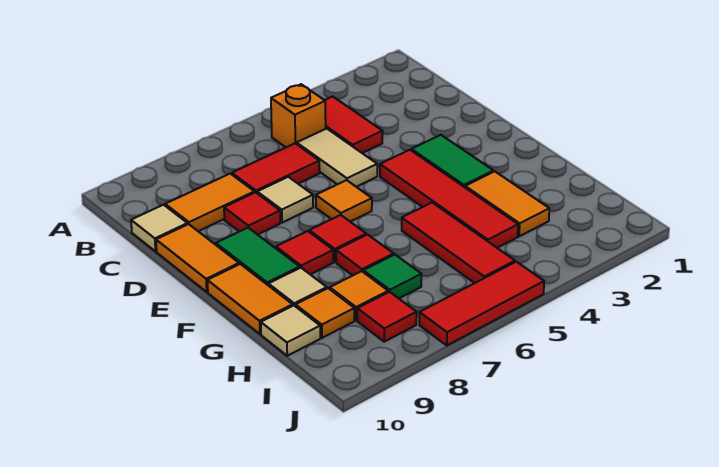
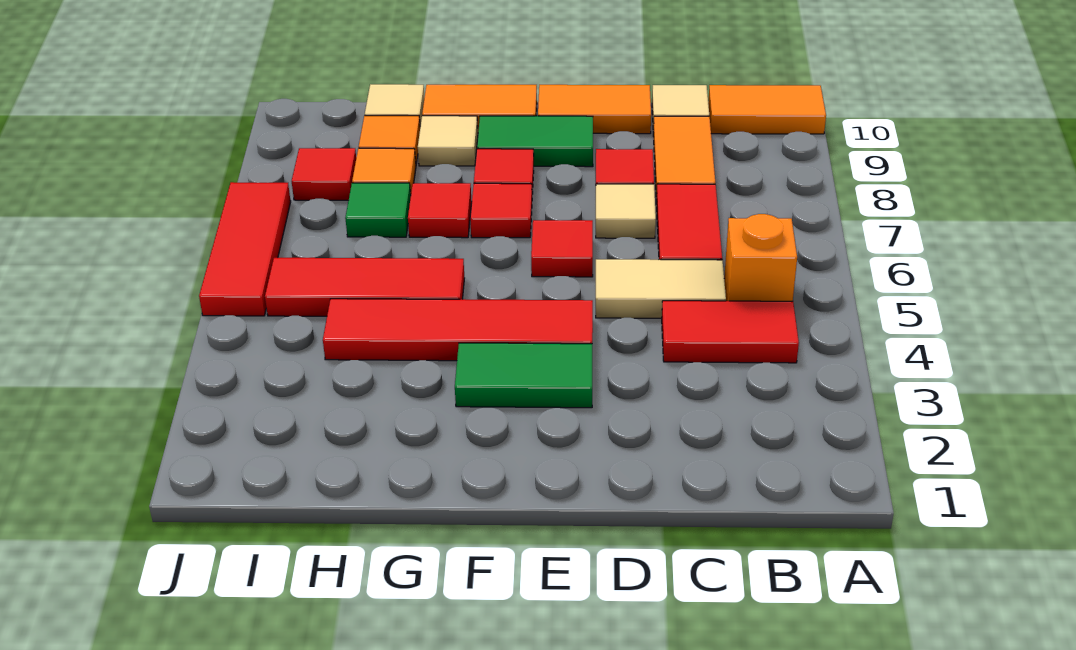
orange 1x1 tile [316,180,372,222] -> red 1x1 tile [531,220,593,277]
orange 1x2 tile [465,171,549,236] -> orange 1x2 tile moved to [708,85,826,134]

